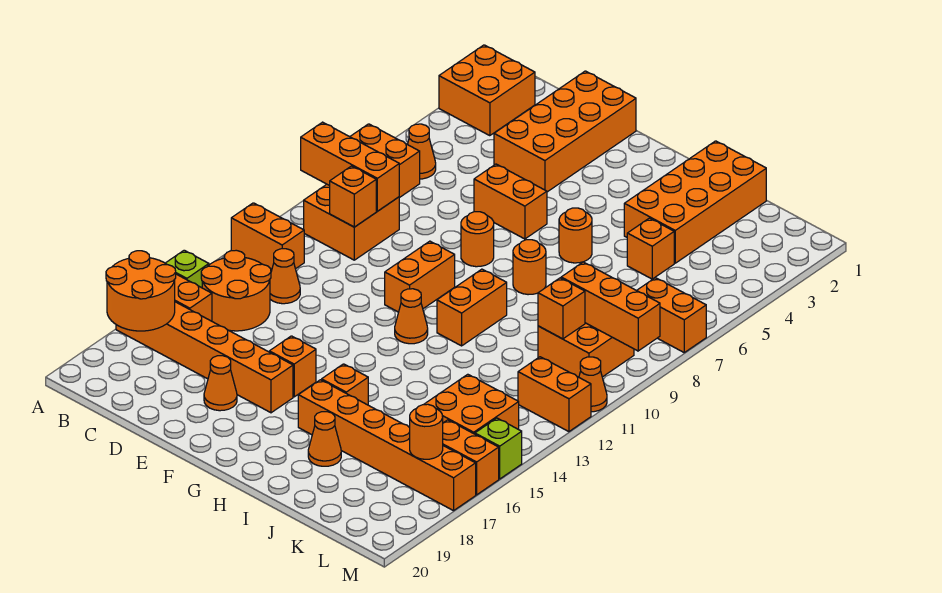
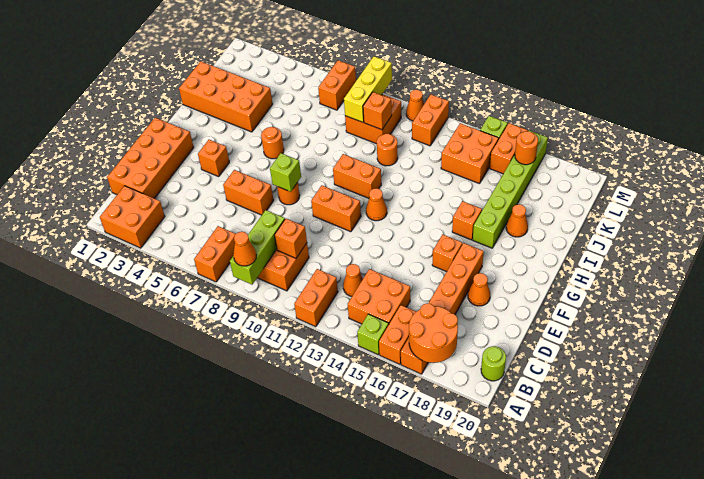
orange 1x3 brick [301,122,399,211] -> lime 1x3 brick [230,210,285,285]
orange 1x1 cone [408,124,436,179] -> orange 1x1 cone moved to [233,232,256,266]
orange 2x2 round brick [201,250,271,331] -> orange 2x2 brick [348,269,410,324]
none -> lime 1x1 round brick [481,346,506,381]
orange 2x4 brick [494,71,636,192] -> orange 2x4 brick turned to [107,118,194,199]
orange 1x2 brick [474,164,547,239] -> orange 1x2 brick turned to [223,170,274,215]
none -> lime 1x1 brick [270,153,301,192]
orange 1x1 round brick [513,240,546,295] -> orange 1x1 round brick moved to [377,134,398,166]
orange 1x6 brick [298,380,476,511] -> lime 1x6 brick [473,131,548,248]
orange 1x1 brick [627,218,674,279] -> orange 1x1 brick moved to [198,140,229,177]
orange 1x3 brick [561,262,660,351] -> yellow 1x3 brick [344,56,392,122]

